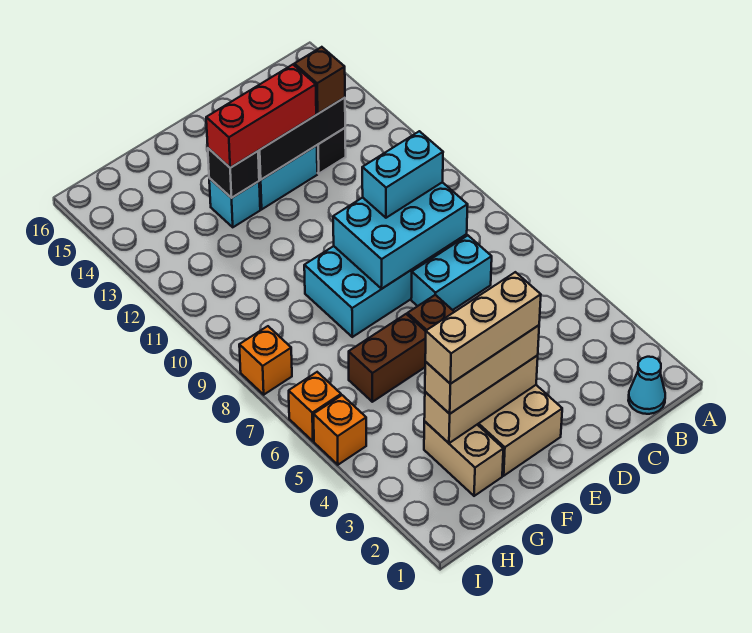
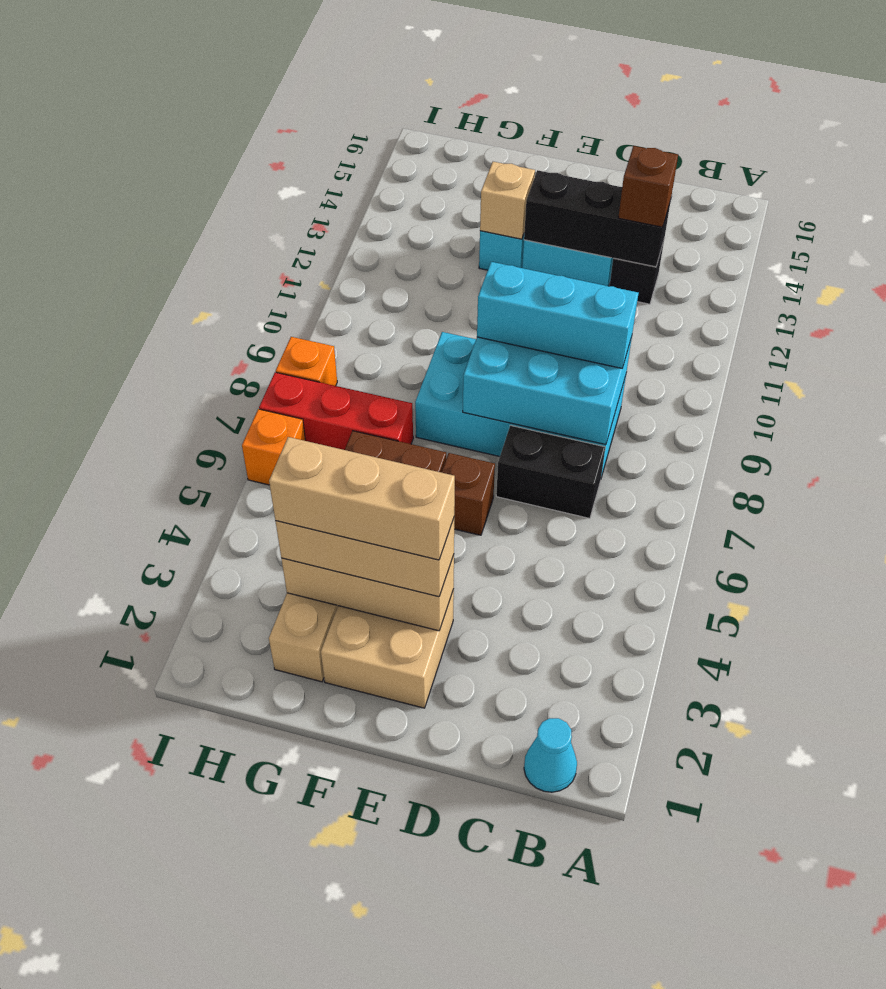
cyan 1x2 brick [411,236,492,310] -> black 1x2 brick [496,425,605,518]
cyan 1x2 brick [362,131,443,218] -> cyan 1x3 brick [477,262,638,368]
red 1x3 brick [206,65,316,168] -> red 1x3 brick moved to [259,372,413,450]
black 1x1 brick [208,148,259,198] -> tan 1x1 brick [480,162,535,239]
orange 1x1 brick [314,395,366,465] -> none

